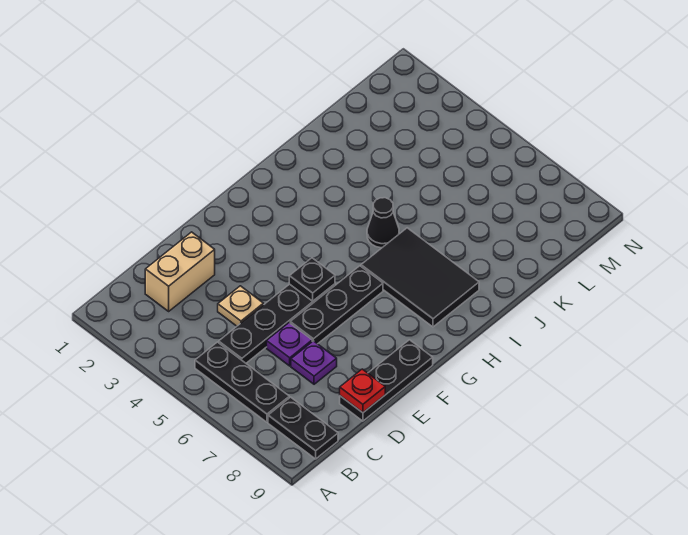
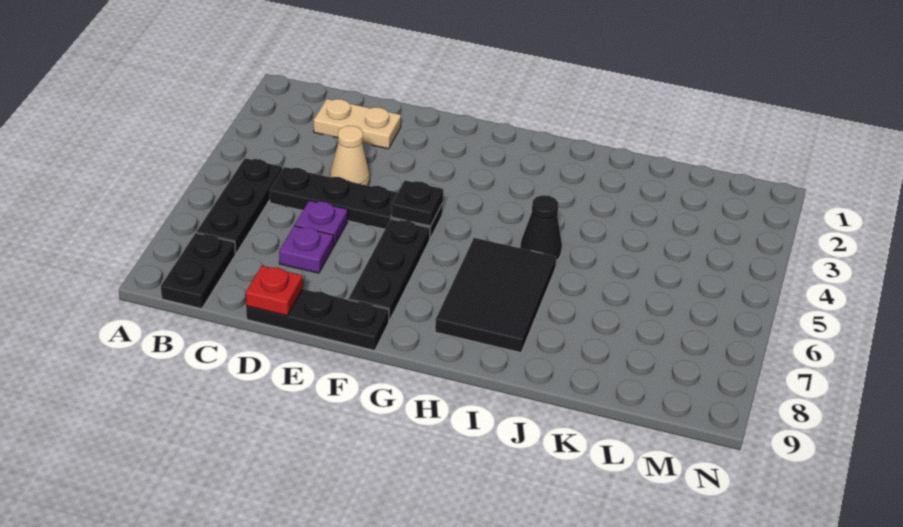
tan 1x2 brick [145,232,215,311] -> tan 1x2 plate [314,99,401,149]
tan 1x1 plate [218,286,264,326] -> tan 1x1 cone [330,126,370,186]
black 1x3 plate [290,266,383,344] -> black 1x3 plate turned to [349,219,430,321]

